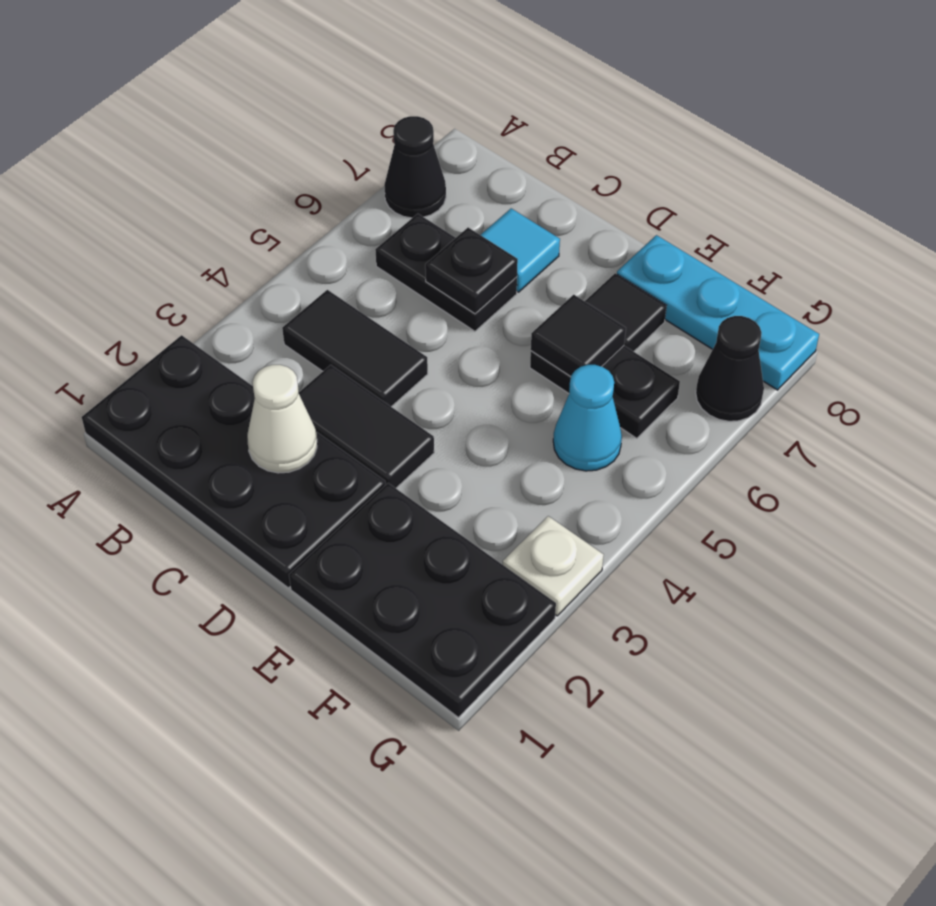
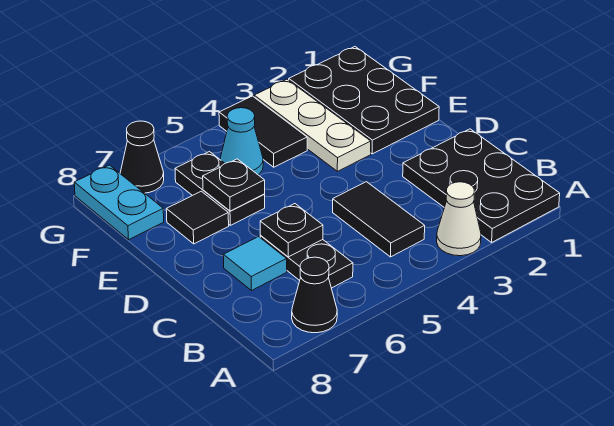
black 2x4 plate [82,335,386,588] -> black 2x3 plate [403,129,560,242]
white 1x1 cone [247,365,317,473] -> white 1x1 cone moved to [437,182,481,256]
black 1x2 tile [299,365,434,488] -> black 1x2 tile moved to [219,96,307,167]
black 1x1 tile [531,295,626,377] -> black 1x1 plate [203,159,265,211]
cyan 1x3 plate [617,235,819,390] -> cyan 1x2 plate [74,165,164,240]
white 1x1 plate [503,516,604,616] -> white 1x3 plate [254,79,371,171]

